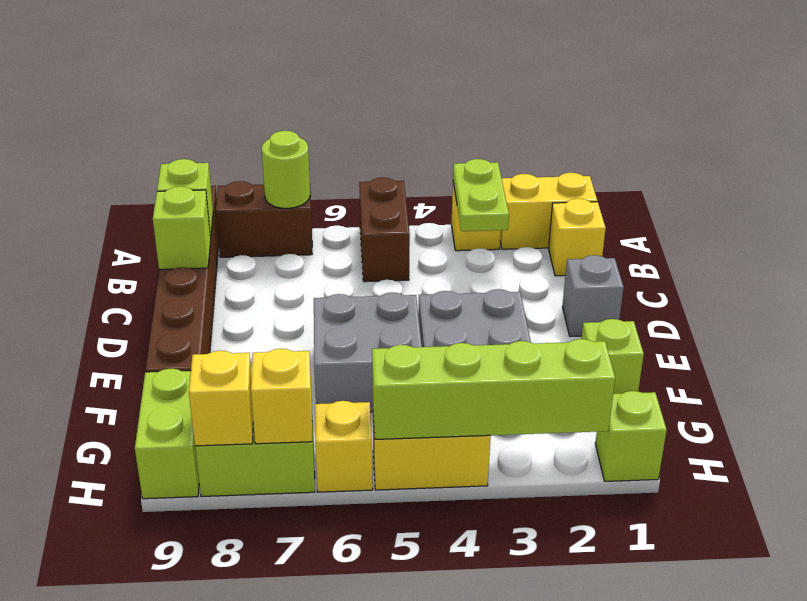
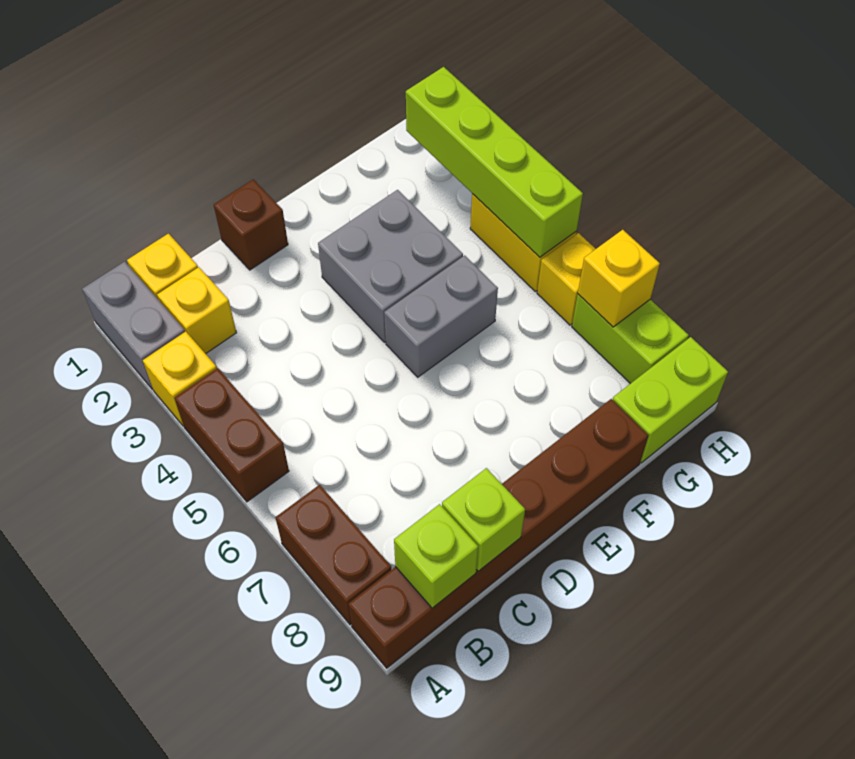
yellow 1x2 brick [500,173,597,249] -> grey 1x2 brick [82,261,185,390]
lime 1x2 plate [453,159,509,231] -> none
brown 1x2 brick [359,177,410,282] -> brown 1x2 brick turned to [174,368,289,502]
lime 1x1 round brick [262,131,310,208] -> none
grey 1x1 brick [562,255,624,336] -> brown 1x1 brick [214,179,288,270]
grey 2x2 brick [314,293,422,412] -> grey 1x2 brick [384,255,498,377]
lime 1x1 brick [581,319,644,394] -> none
lime 1x1 brick [595,391,667,481] -> none
yellow 1x1 brick [189,351,253,446] -> yellow 1x1 brick moved to [157,267,236,354]

